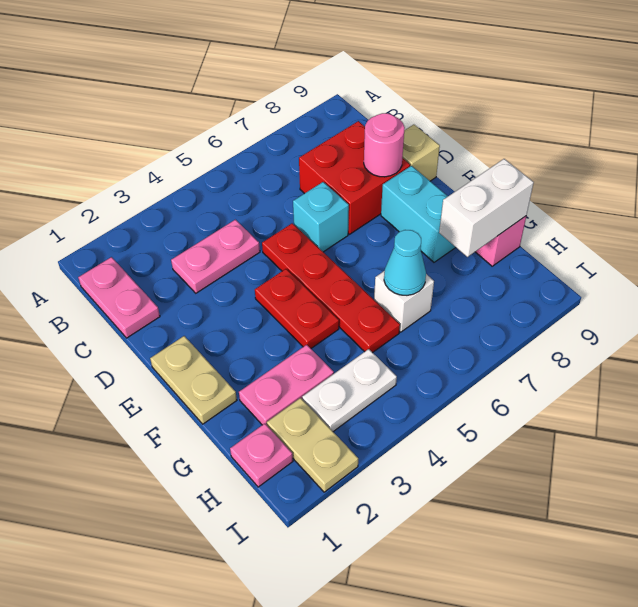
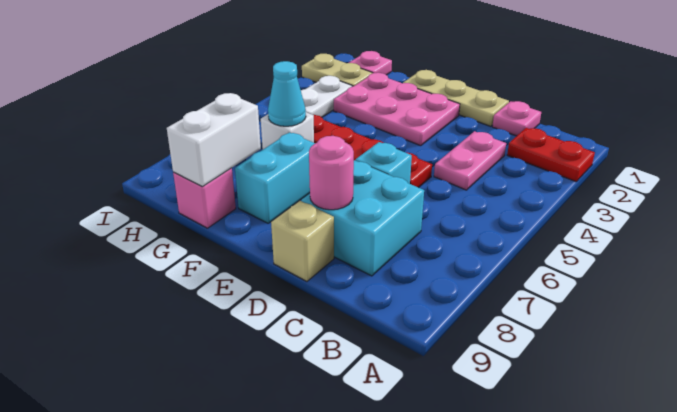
pink 1x2 plate [78,257,160,338] -> pink 1x1 plate [492,101,541,136]
red 2x2 brick [299,121,410,234] -> cyan 2x2 brick [301,160,424,276]
tan 1x2 plate [150,336,237,424] -> tan 1x3 plate [403,70,509,127]
red 1x2 plate [255,269,339,348] -> red 1x2 plate moved to [507,128,595,182]
cyan 1x2 brick [381,166,456,262] -> cyan 1x2 brick turned to [235,132,315,223]
pink 1x2 plate [239,345,334,425] -> pink 2x3 plate [334,73,460,146]

